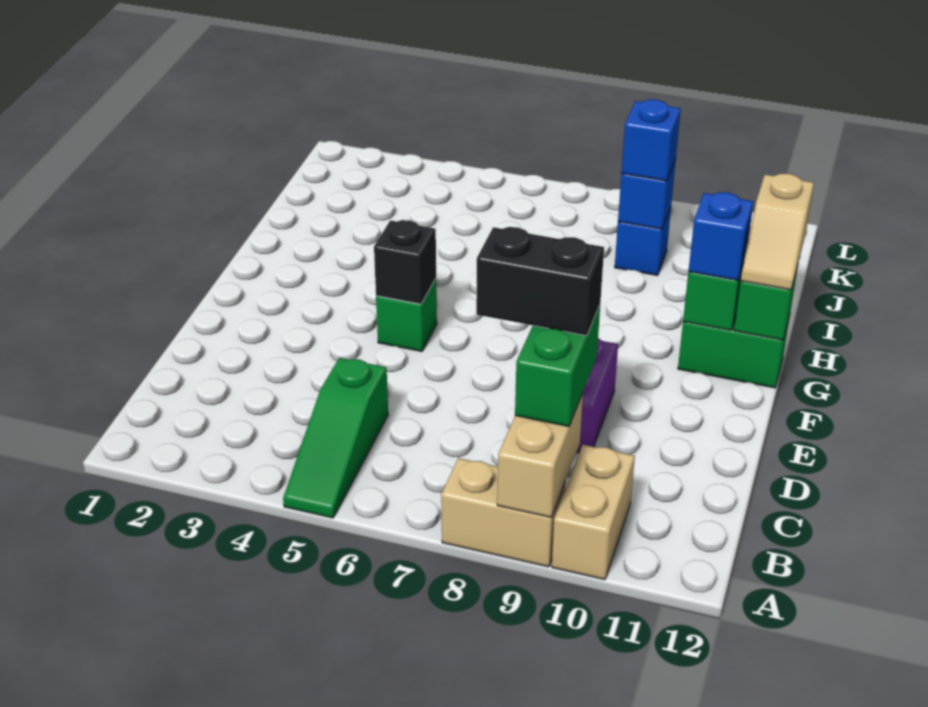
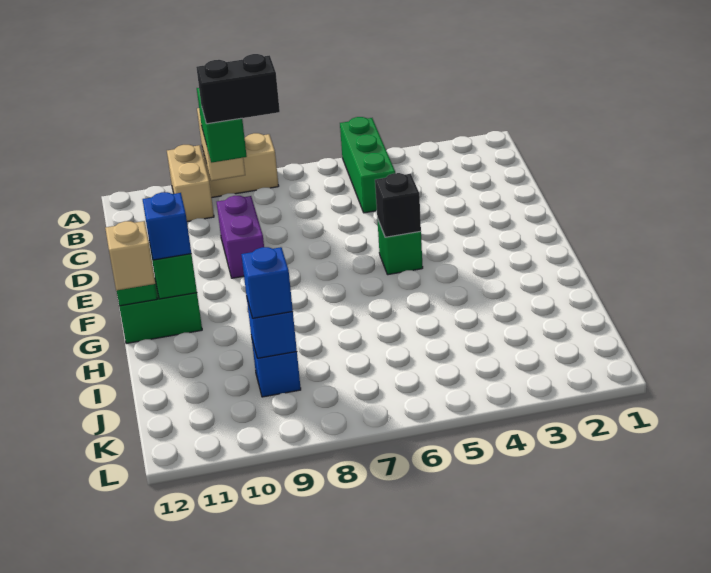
green 1x3 slope [283,358,388,518] -> green 1x3 brick [340,117,395,213]

